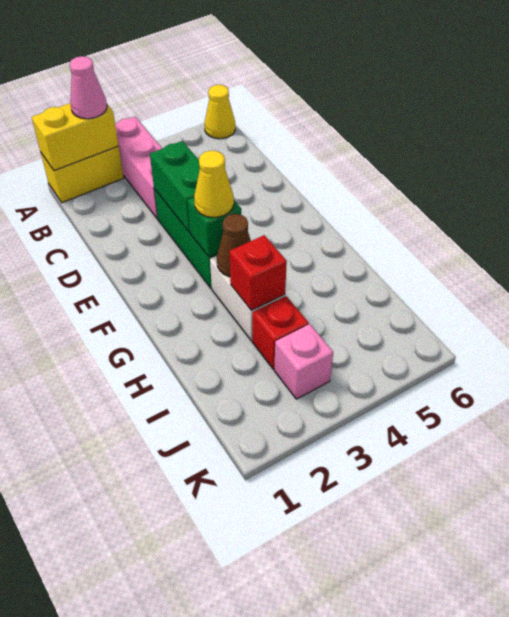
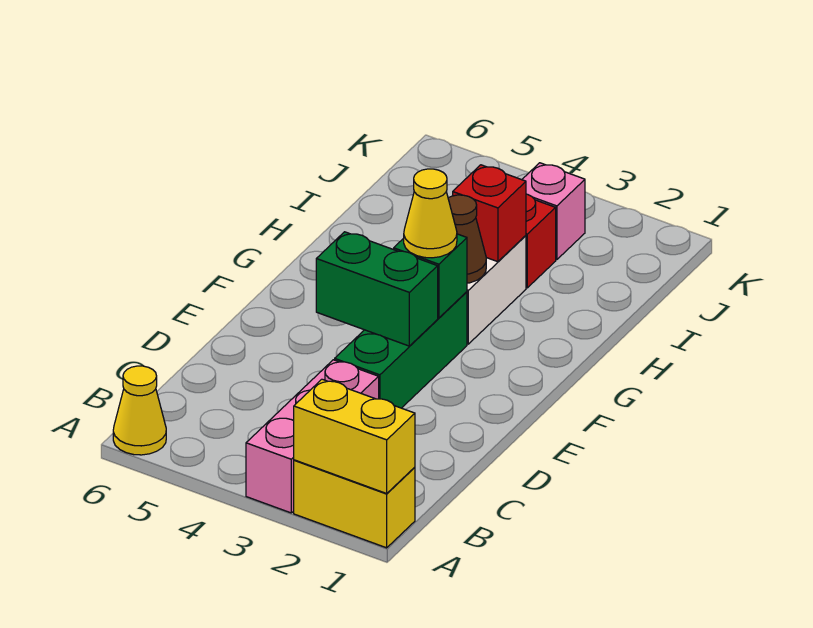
pink 1x1 cone [69,56,107,119] -> none
green 1x2 brick [150,141,200,232] -> green 1x2 brick turned to [316,232,438,346]

